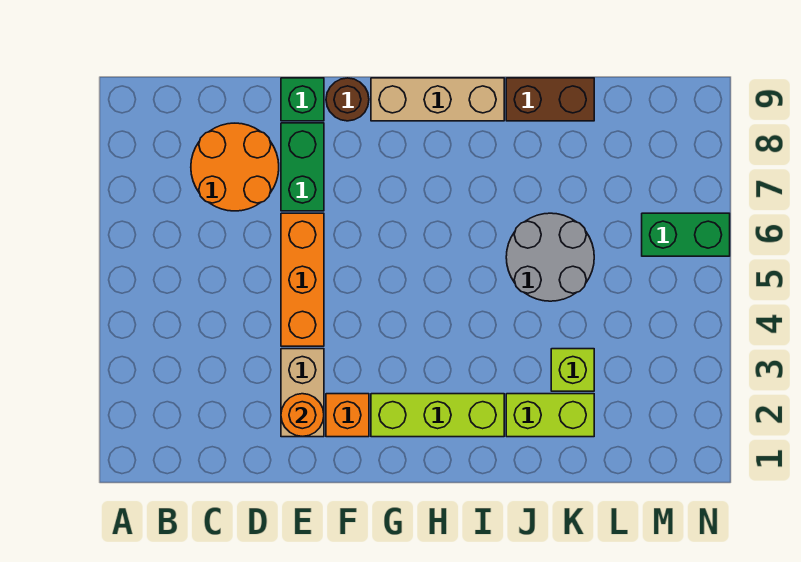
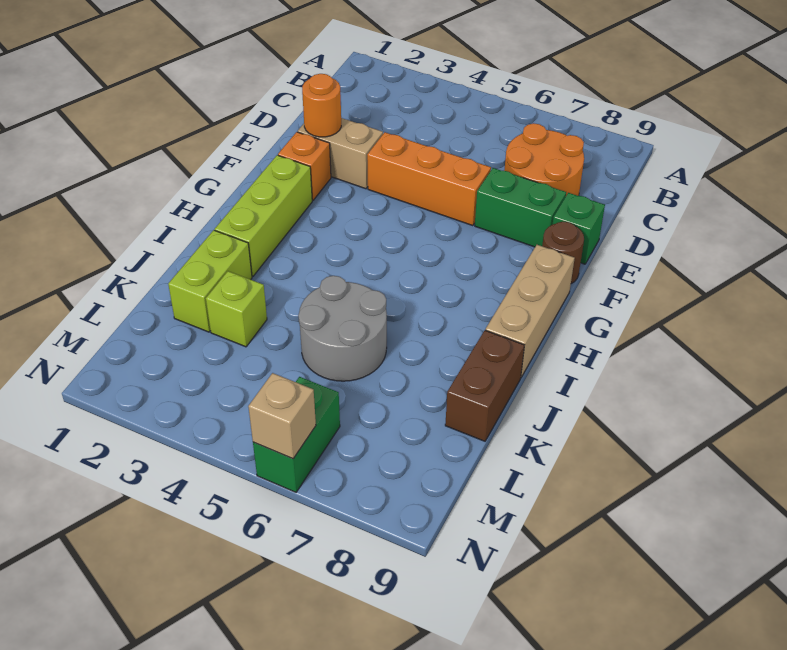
none -> tan 1x1 brick [248,373,316,459]

